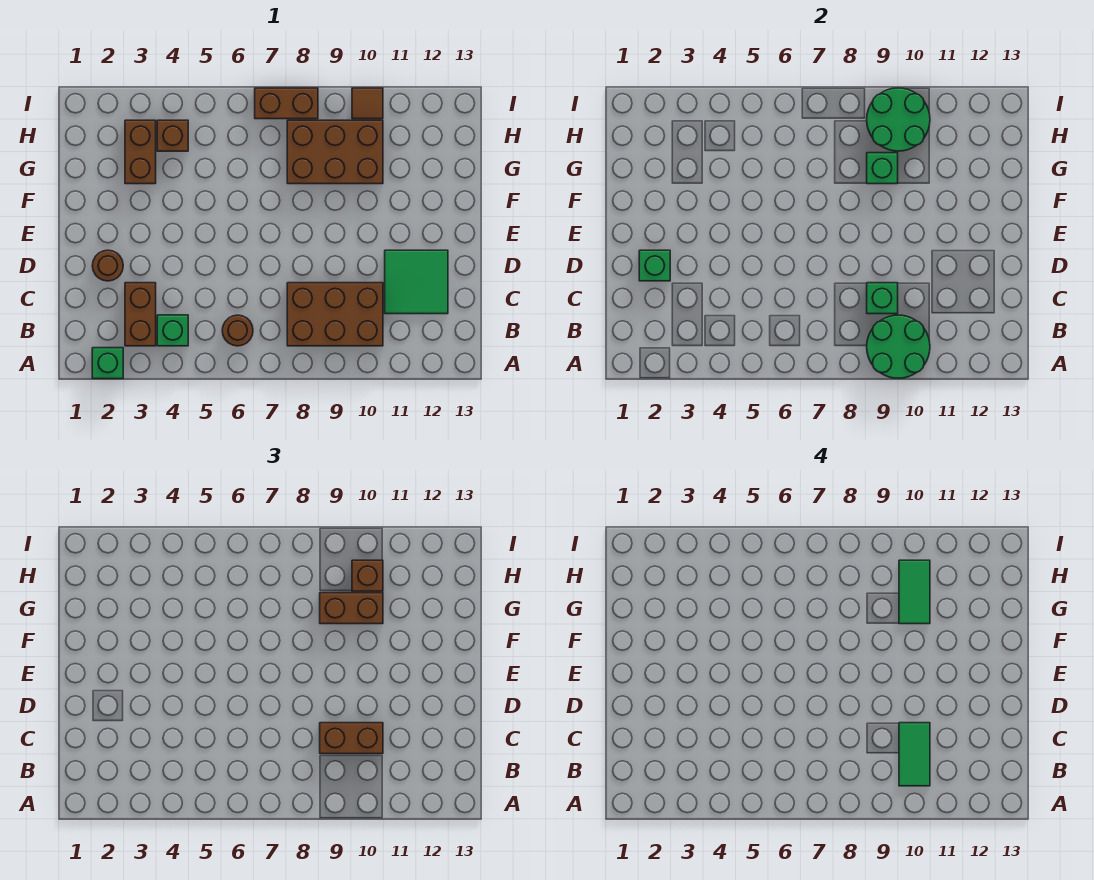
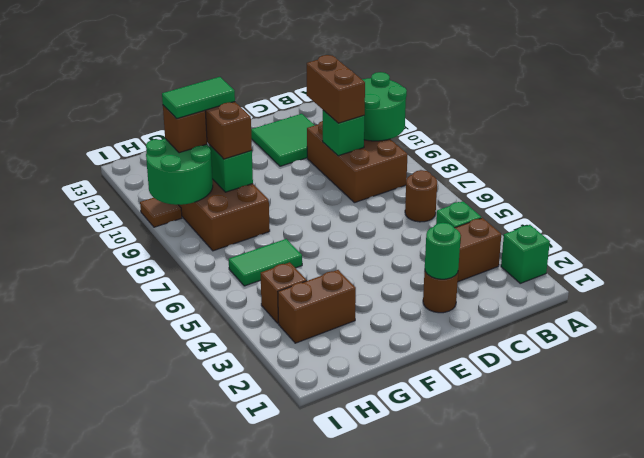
green 1x2 tile [899,723,930,786] -> green 1x2 tile moved to [229,239,302,286]
green 1x1 brick [639,250,670,281] -> green 1x1 round brick [425,223,461,279]
brown 1x2 brick [255,88,318,119] -> none

